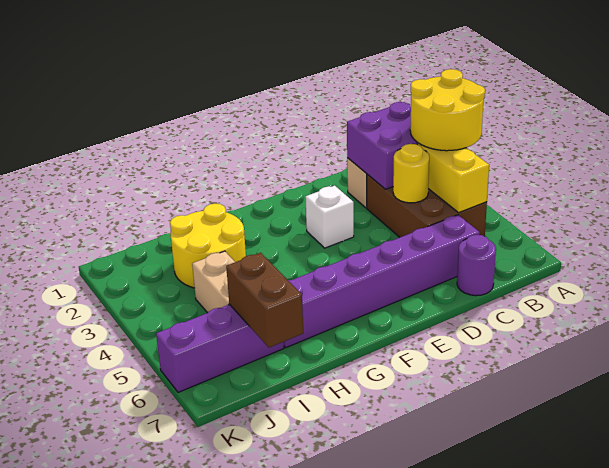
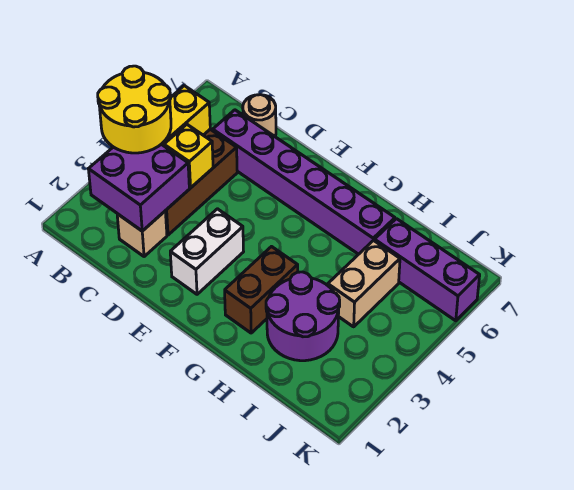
yellow 1x1 round brick [393,144,429,203] -> yellow 1x1 brick [164,124,213,188]
purple 1x1 round brick [457,235,496,296] -> tan 1x1 round brick [243,95,276,136]
white 1x1 brick [305,186,354,248] -> white 1x2 brick [170,209,244,294]
yellow 2x2 round brick [170,204,246,288] -> purple 2x2 round brick [266,272,340,361]
brown 1x2 brick [226,253,303,348] -> brown 1x2 brick moved to [225,247,298,333]

